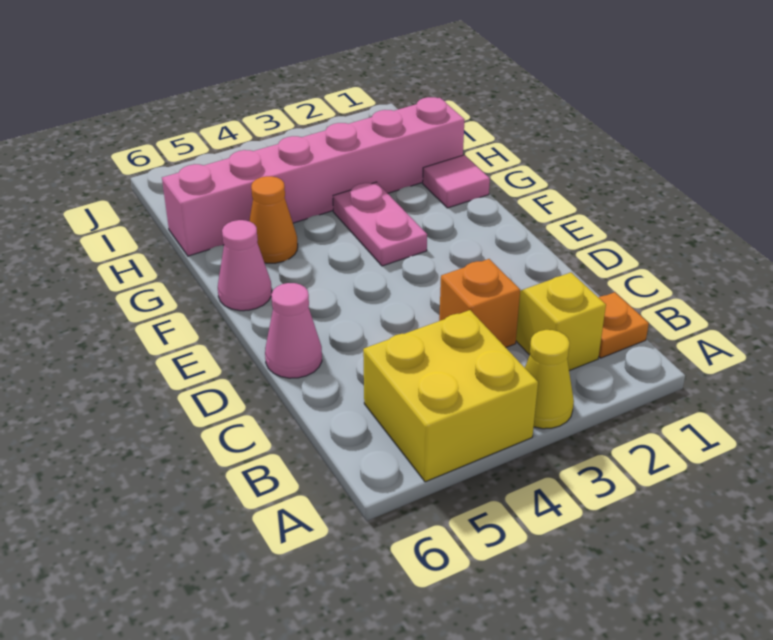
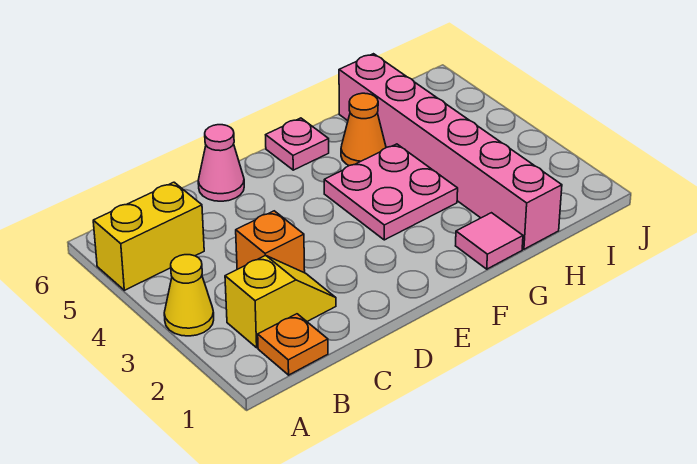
yellow 2x2 brick [363,310,538,482] -> yellow 1x2 brick [93,182,204,290]
pink 1x2 plate [333,182,427,266] -> pink 2x2 plate [324,144,458,240]
pink 1x1 cone [218,220,272,311] -> pink 1x1 plate [266,118,329,170]

